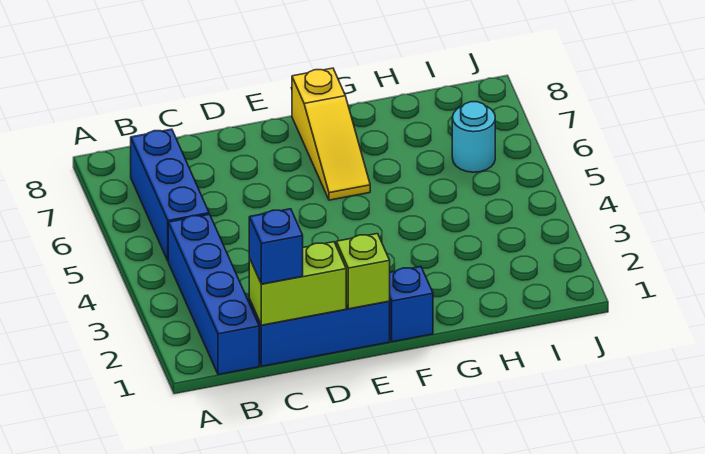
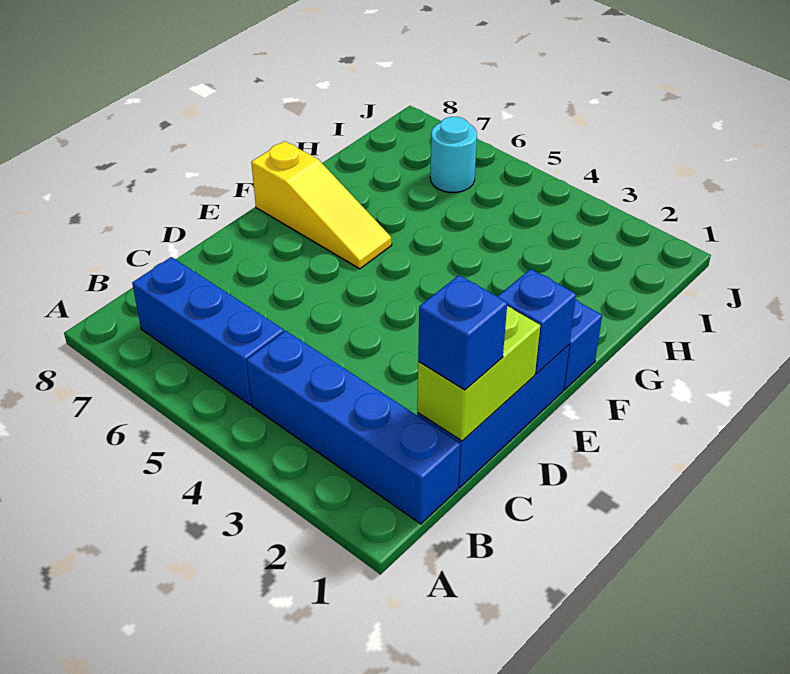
lime 1x1 brick [336,234,390,309] -> blue 1x1 brick [497,269,576,374]

